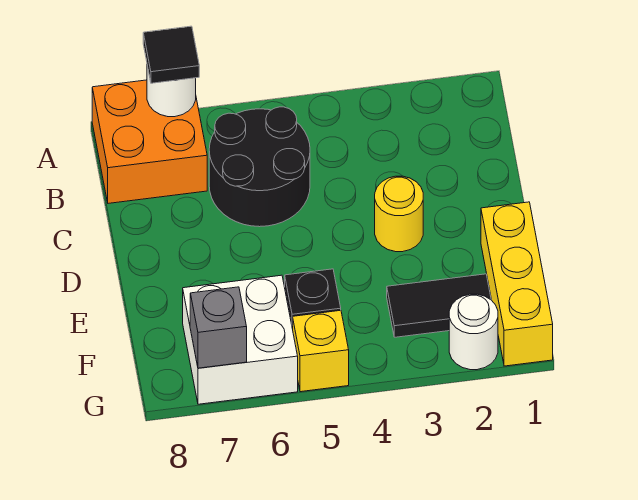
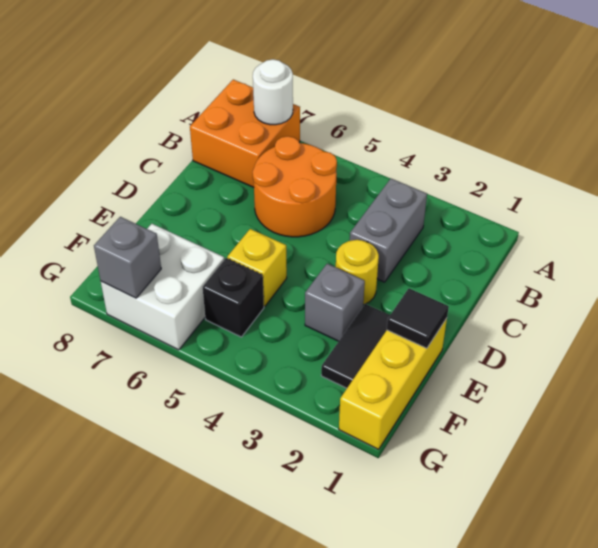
black 1x1 tile [143,26,199,83] -> black 1x1 tile moved to [387,289,449,348]
none -> grey 1x2 brick [350,179,427,282]
black 2x2 round brick [209,107,310,227] -> orange 2x2 round brick [253,136,337,237]
none -> grey 1x1 brick [305,264,365,341]
black 1x2 tile [387,274,491,337] -> black 1x2 tile turned to [321,304,390,388]
white 1x1 round brick [449,294,498,370] -> none
yellow 1x1 brick [293,310,349,392] -> yellow 1x1 brick moved to [227,229,287,306]

